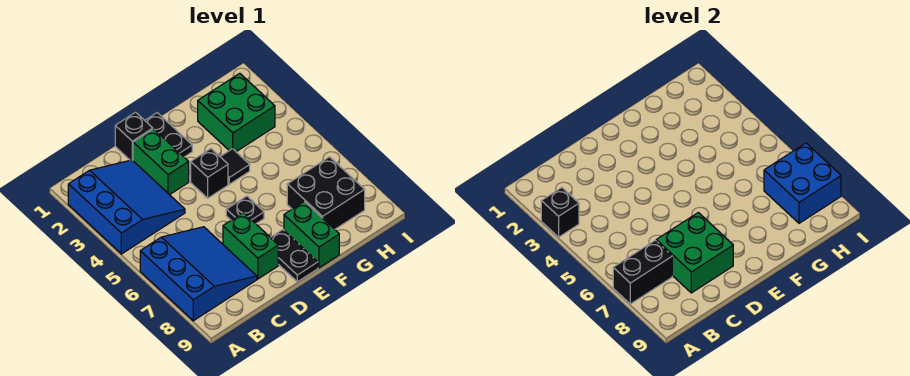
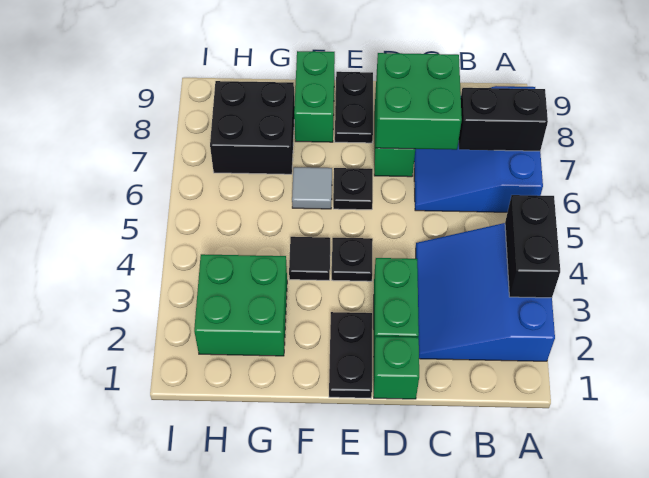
black 1x1 brick [541,188,579,237] -> black 1x2 brick [505,195,560,298]
black 1x1 brick [115,112,153,160] -> green 1x1 brick [374,336,419,399]
black 1x1 brick [191,149,228,198] -> black 1x1 plate [332,238,373,281]
none -> grey 1x1 tile [292,167,332,209]
blue 2x2 brick [764,143,841,223] -> none

